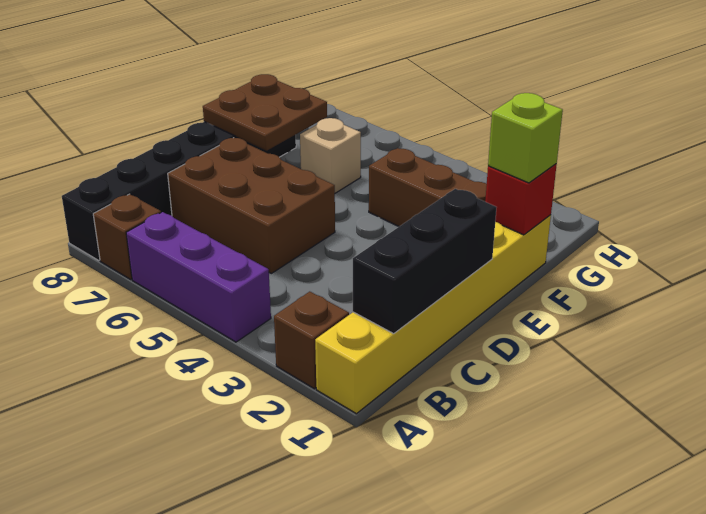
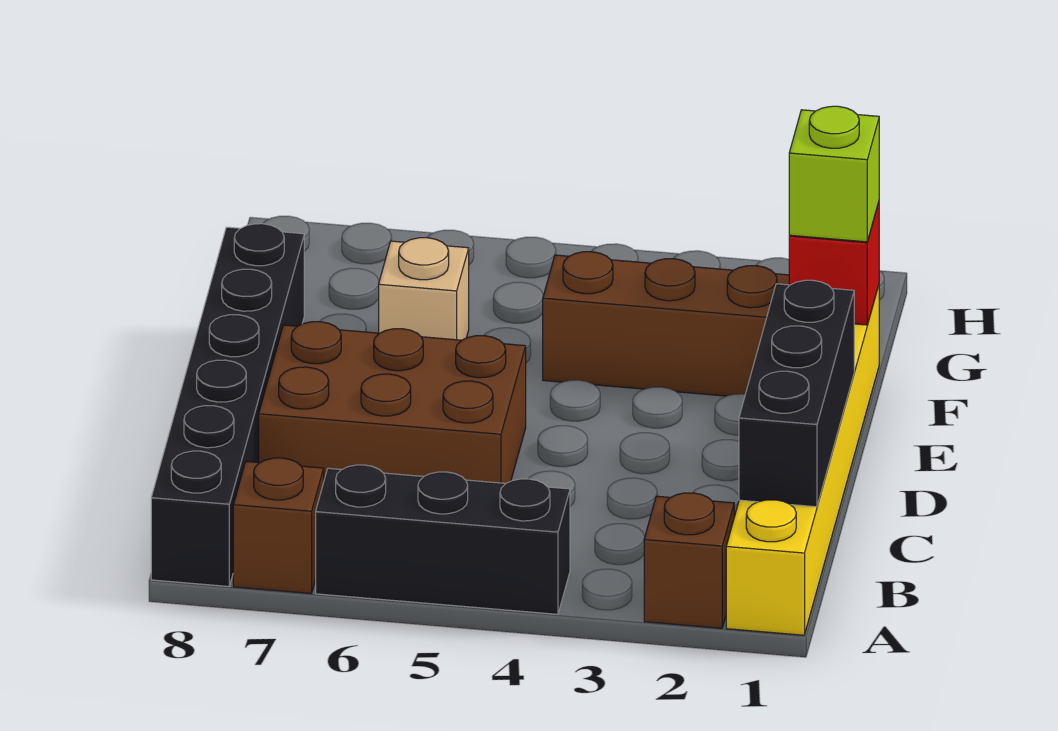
purple 1x3 brick [126,212,271,342] -> black 1x3 brick [316,465,570,614]
brown 2x2 plate [203,74,327,151] -> none

